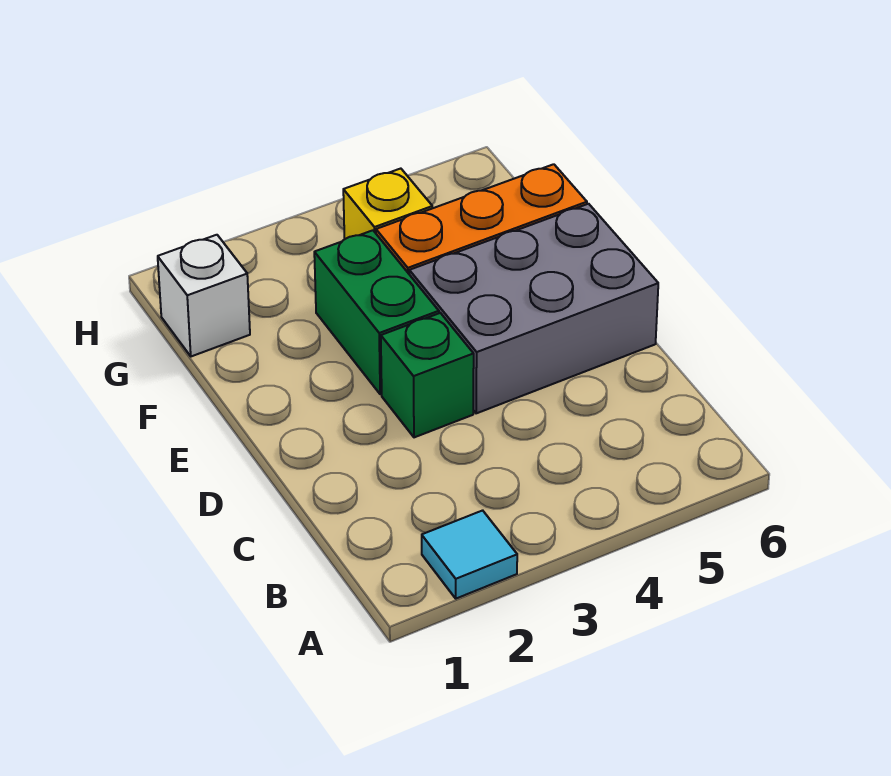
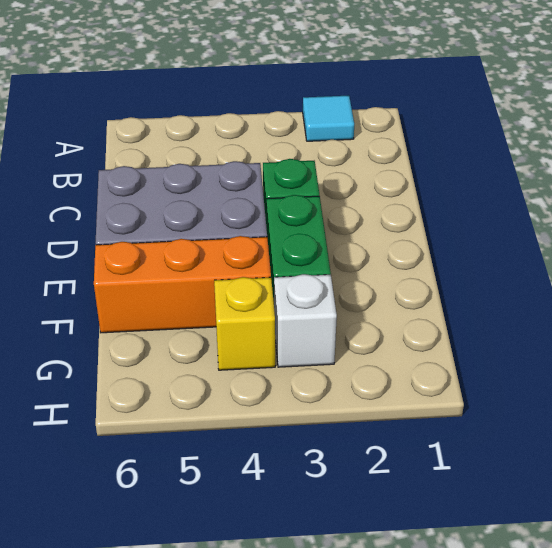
white 1x1 brick [158,235,250,356] -> white 1x1 brick moved to [274,274,337,367]

